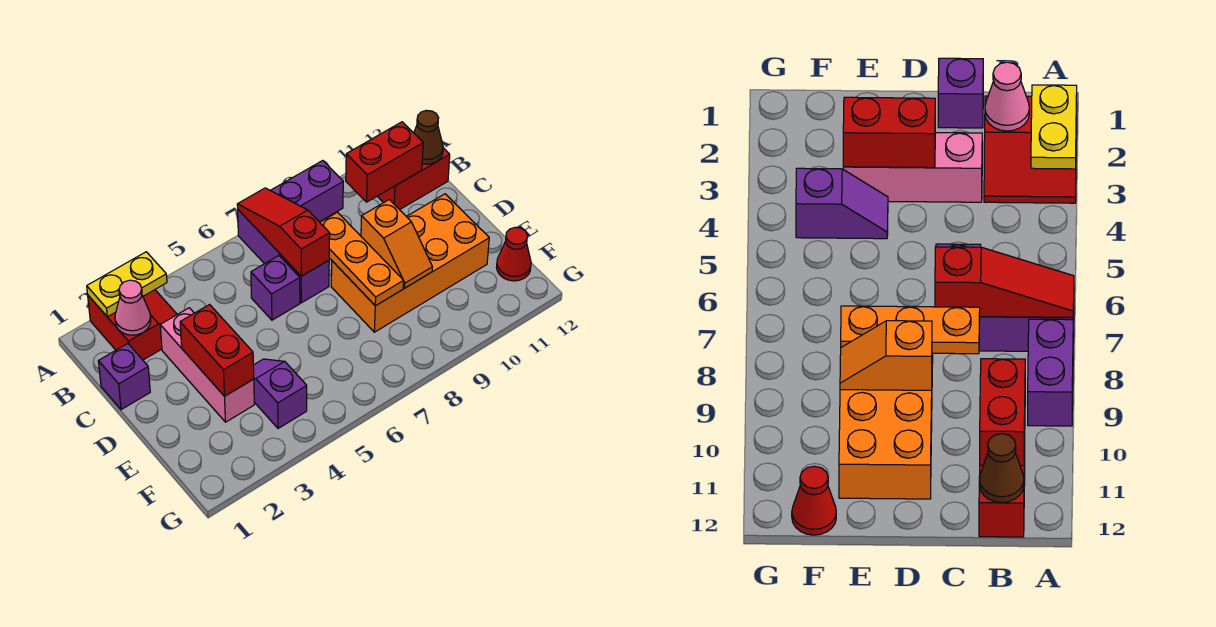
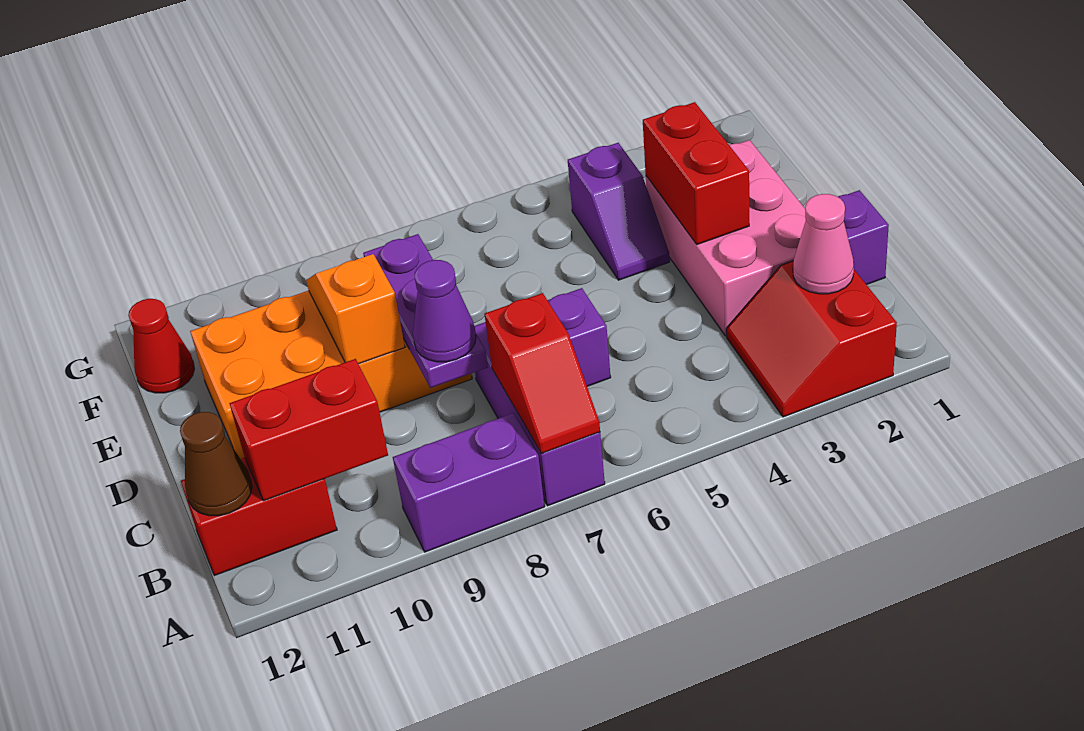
yellow 1x2 plate [87,252,167,317] -> none
red 1x3 slope [237,188,330,276] -> red 1x2 slope [484,293,600,453]
pink 1x3 brick [160,308,254,422] -> pink 2x3 brick [646,140,806,336]
orange 1x3 plate [320,212,404,306] -> purple 1x3 plate [363,234,488,388]
none -> purple 1x1 cone [413,260,476,362]

